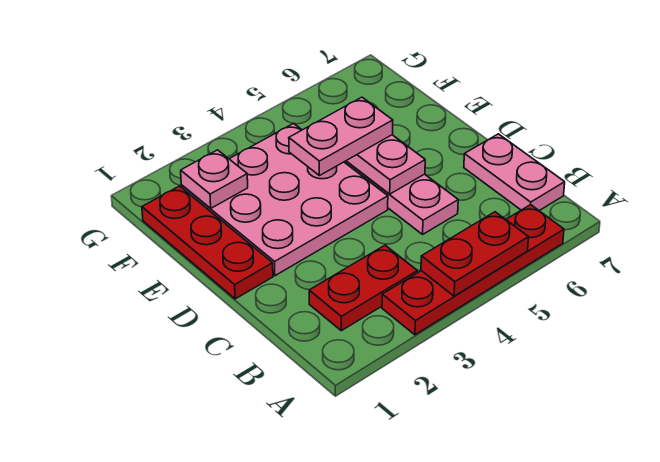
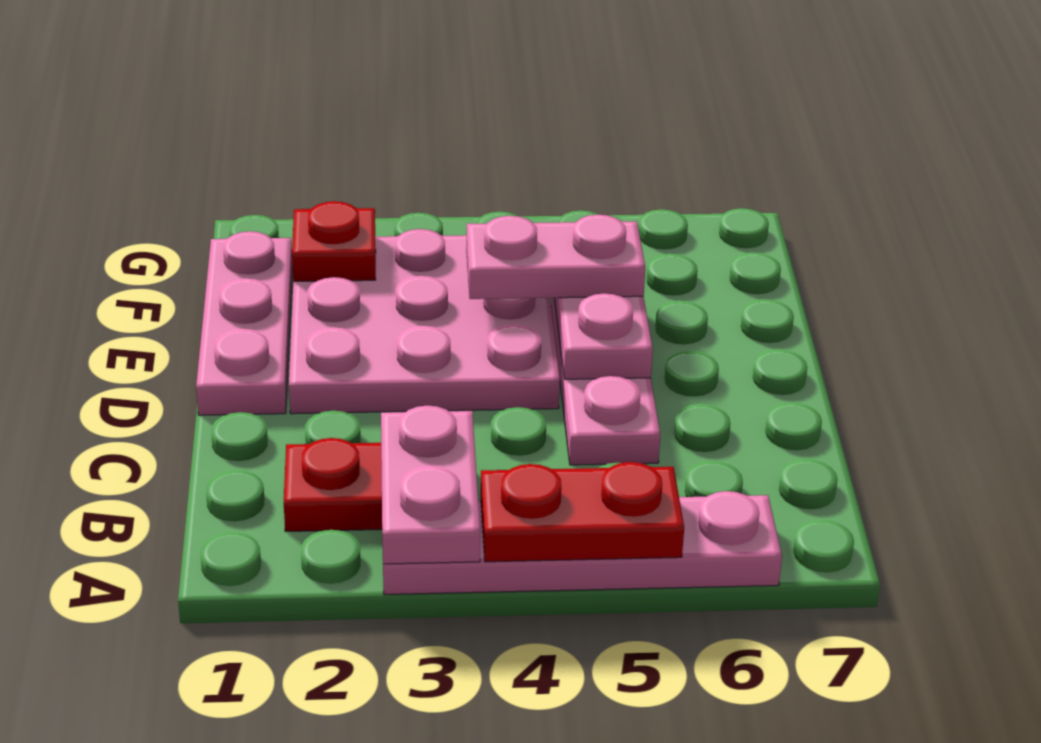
red 1x4 plate [382,205,564,335] -> pink 1x4 plate [383,491,782,595]
pink 1x2 plate [464,134,565,211] -> pink 1x2 plate moved to [381,405,480,564]
red 1x3 plate [142,186,273,299] -> pink 1x3 plate [196,231,293,415]
pink 1x1 plate [181,150,248,208] -> red 1x1 plate [292,201,376,282]

